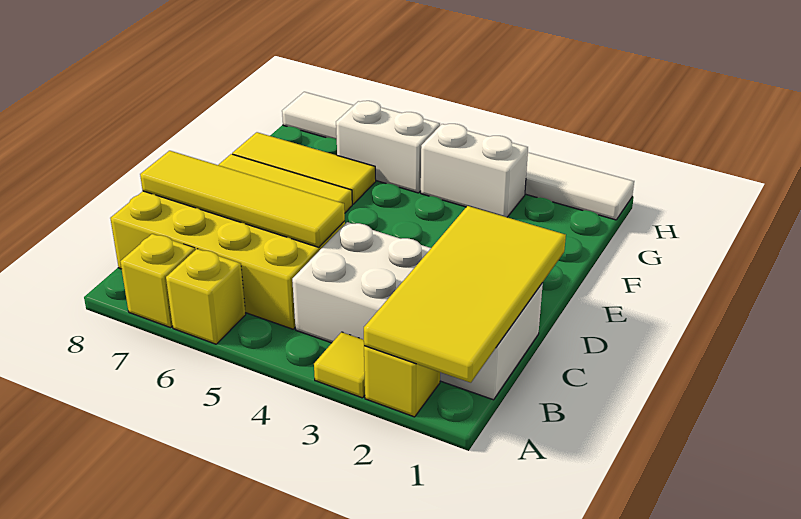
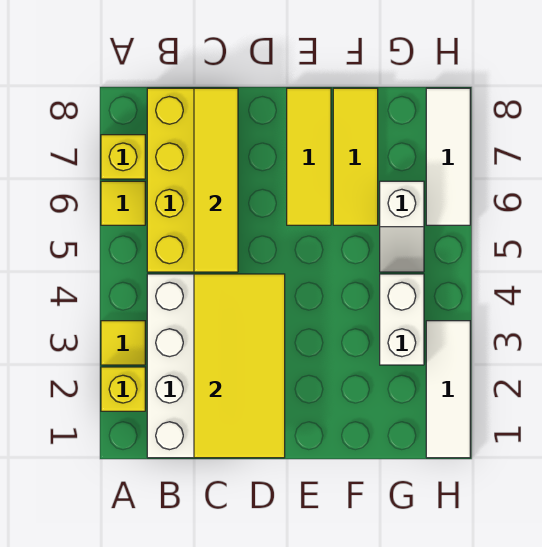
yellow 2x4 tile [364,206,566,383] -> yellow 2x4 tile turned to [194,274,285,458]
yellow 1x1 brick [166,249,246,344] -> yellow 1x1 tile [101,181,145,225]
white 1x2 brick [336,101,440,193] -> white 1x2 slope [380,181,424,272]

